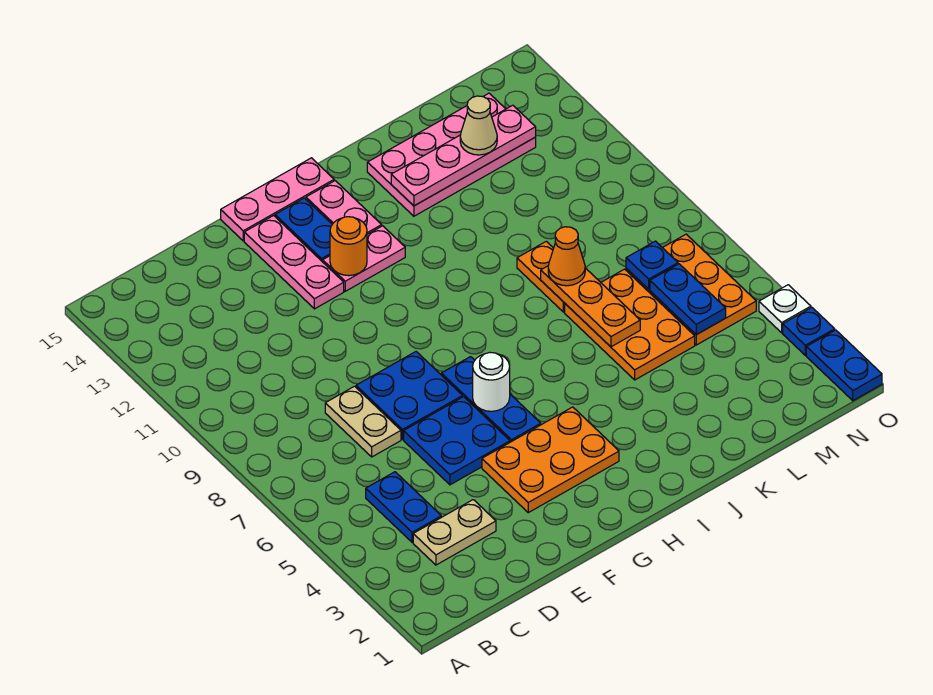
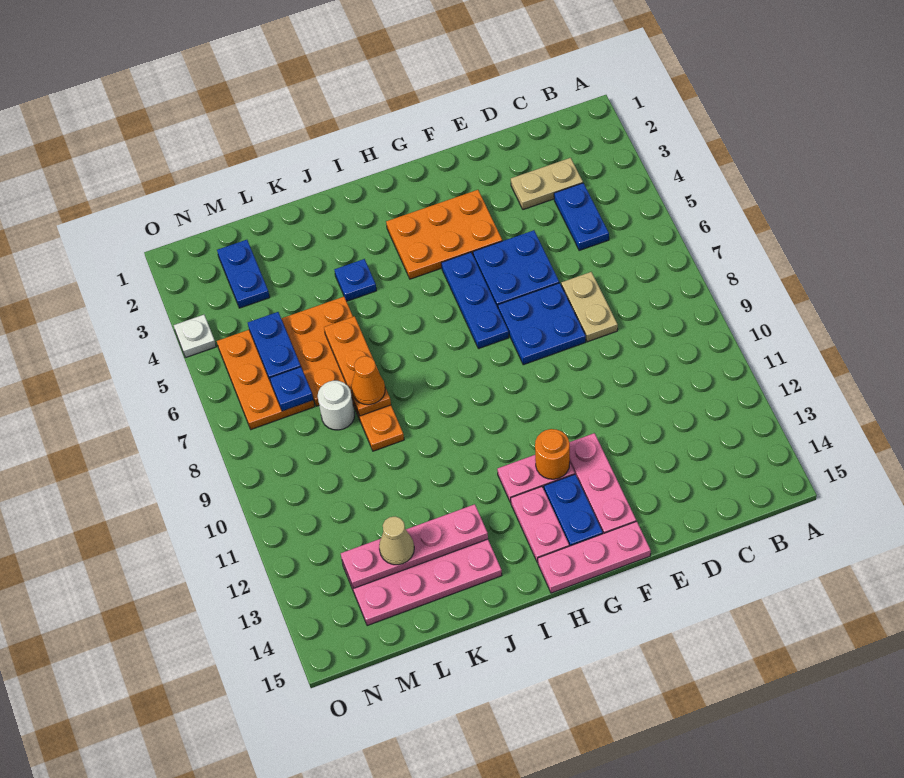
white 1x1 round brick [473,352,510,411] -> white 1x1 round brick moved to [318,381,355,430]
blue 1x2 plate [806,330,882,401] -> blue 1x2 plate moved to [217,240,270,308]
blue 1x1 plate [783,308,835,355] -> blue 1x1 plate moved to [334,259,377,301]

